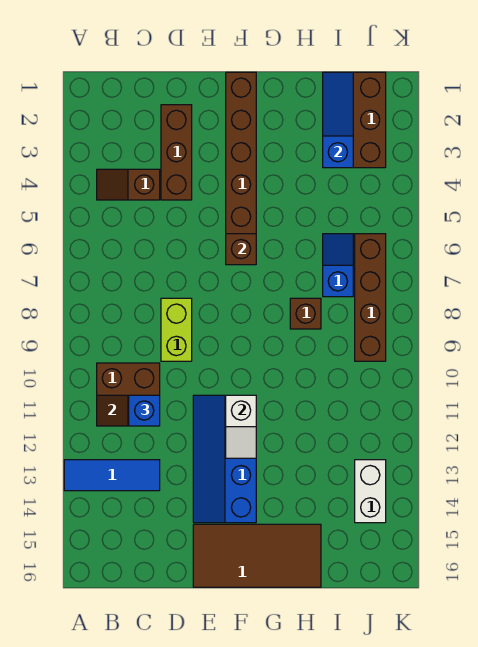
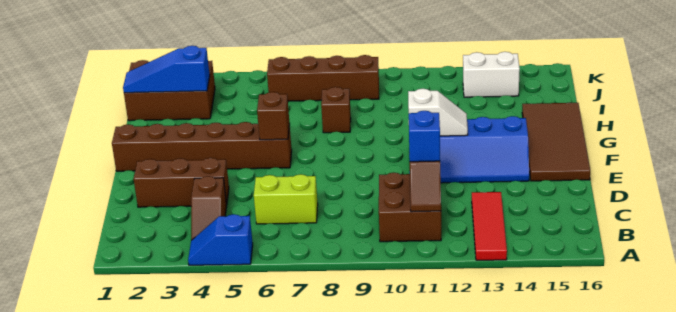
blue 1x3 tile [64,460,160,491] -> red 1x3 tile [472,192,507,260]
lime 1x2 brick [161,298,192,361] -> lime 1x2 brick moved to [254,174,318,224]
blue 1x2 slope [323,234,353,297] -> blue 1x2 slope moved to [188,214,253,265]

